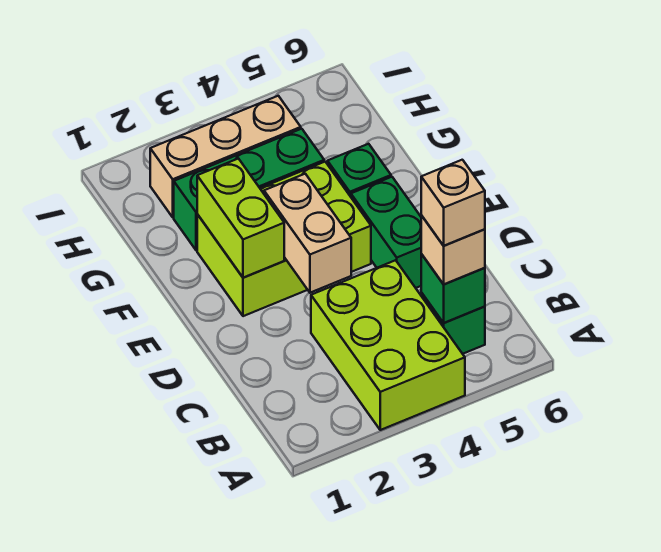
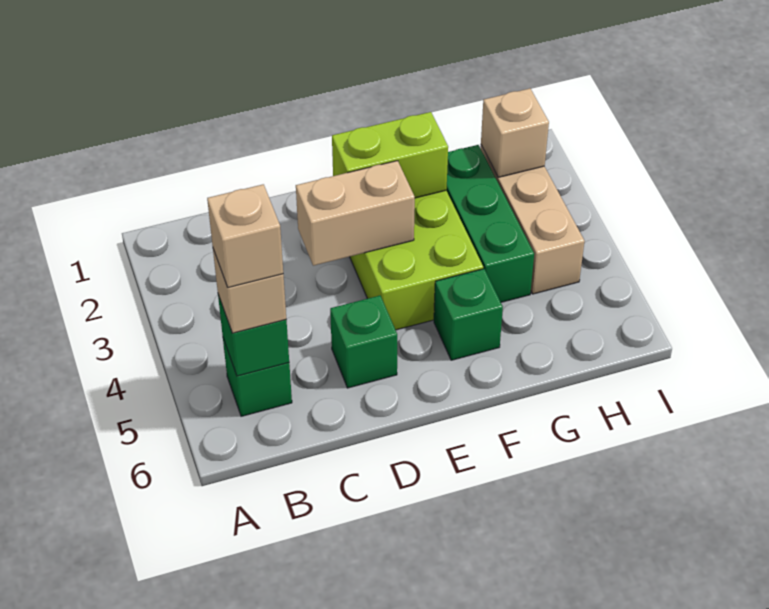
lime 2x3 brick [311,260,465,430] -> none
green 1x2 brick [351,177,421,288] -> green 1x1 brick [330,296,397,388]
none -> tan 1x1 brick [481,88,549,177]

